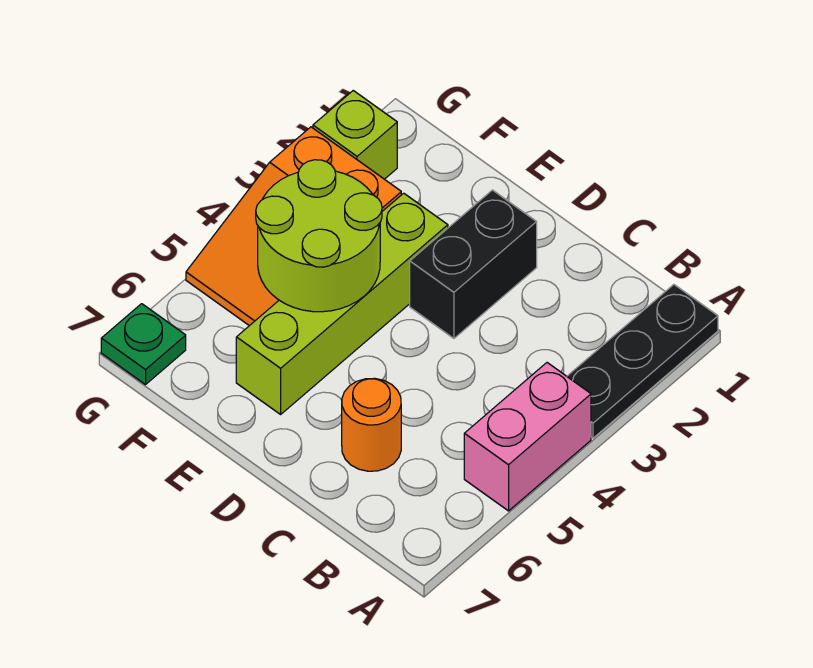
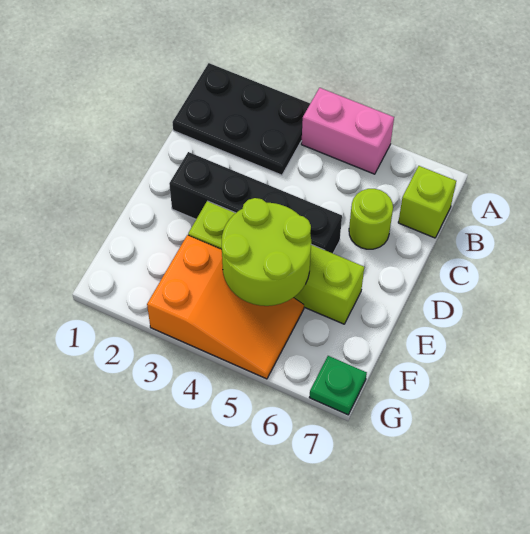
black 1x3 plate [567,285,718,438] -> black 2x3 plate [172,63,310,175]
orange 1x1 round brick [342,378,401,471] -> lime 1x1 round brick [349,189,393,249]
black 1x2 brick [410,190,537,338] -> black 1x4 brick [169,152,342,253]
lime 1x1 brick [313,91,397,179] -> lime 1x1 brick moved to [398,166,456,238]

